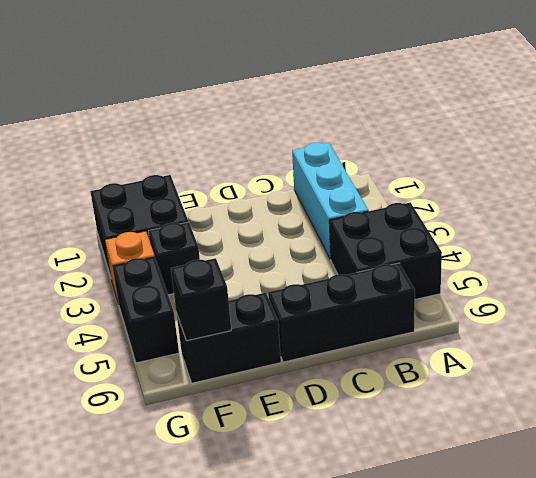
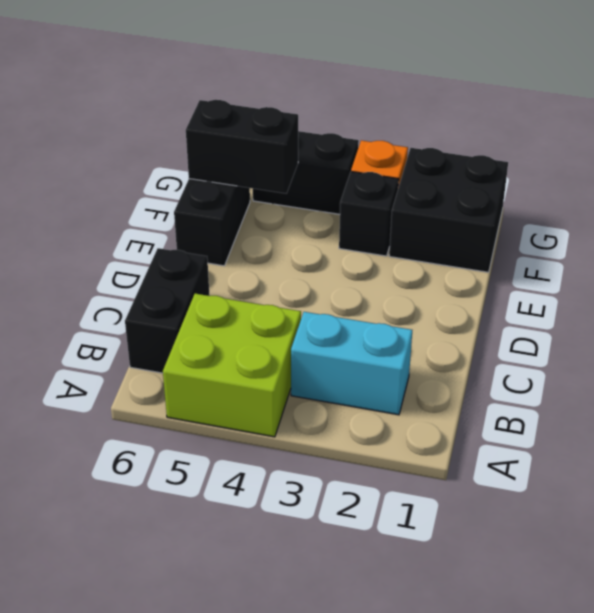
black 2x2 brick [329,203,442,299] -> lime 2x2 brick [163,294,301,437]
cyan 1x3 brick [292,143,368,259] -> cyan 1x2 brick [291,312,412,415]
black 1x3 brick [268,263,415,362] -> black 1x2 brick [125,248,210,373]
black 1x1 brick [171,258,231,341] -> black 1x2 brick [186,100,298,194]

